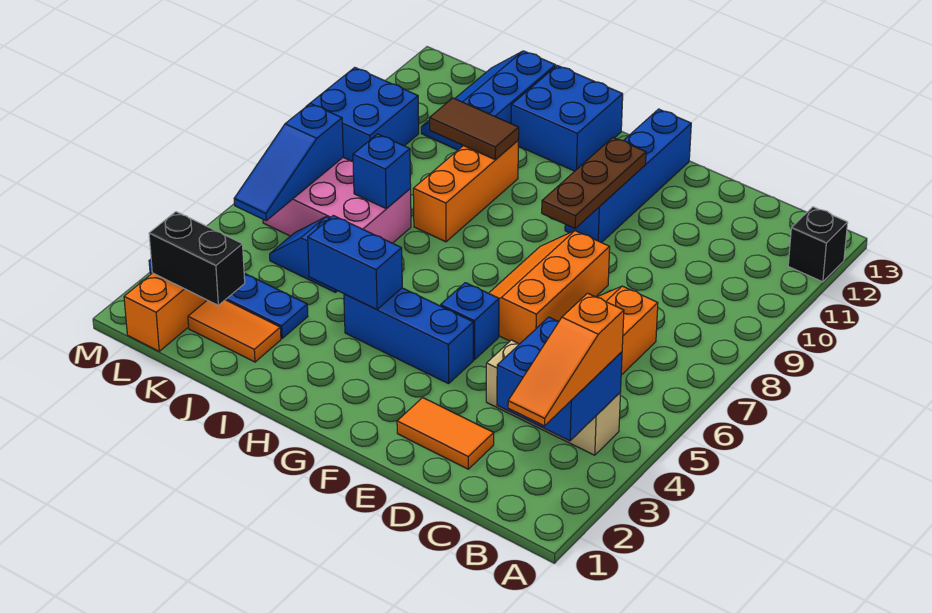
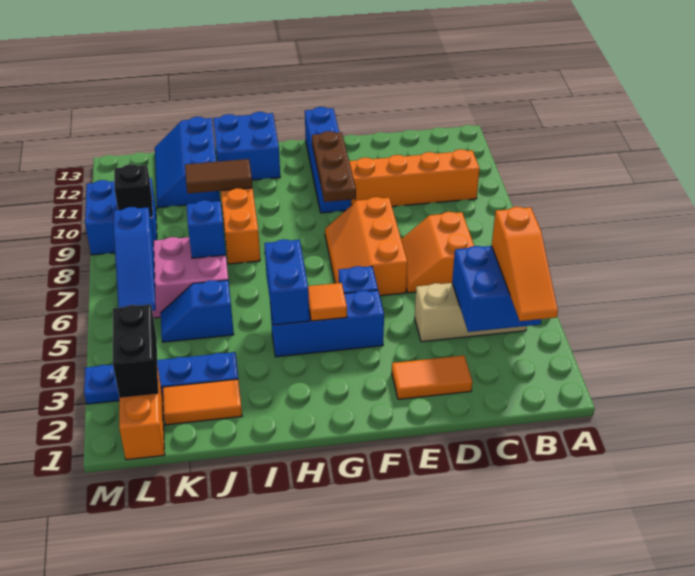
black 1x1 brick [788,207,848,282] -> black 1x1 brick moved to [114,164,153,218]
none -> orange 1x4 brick [349,149,480,206]
none -> orange 1x1 tile [308,283,347,321]
blue 1x2 brick [308,216,402,310] -> blue 1x2 brick turned to [264,239,309,325]
black 1x2 brick [149,212,245,305] -> black 1x2 brick turned to [113,305,158,397]

